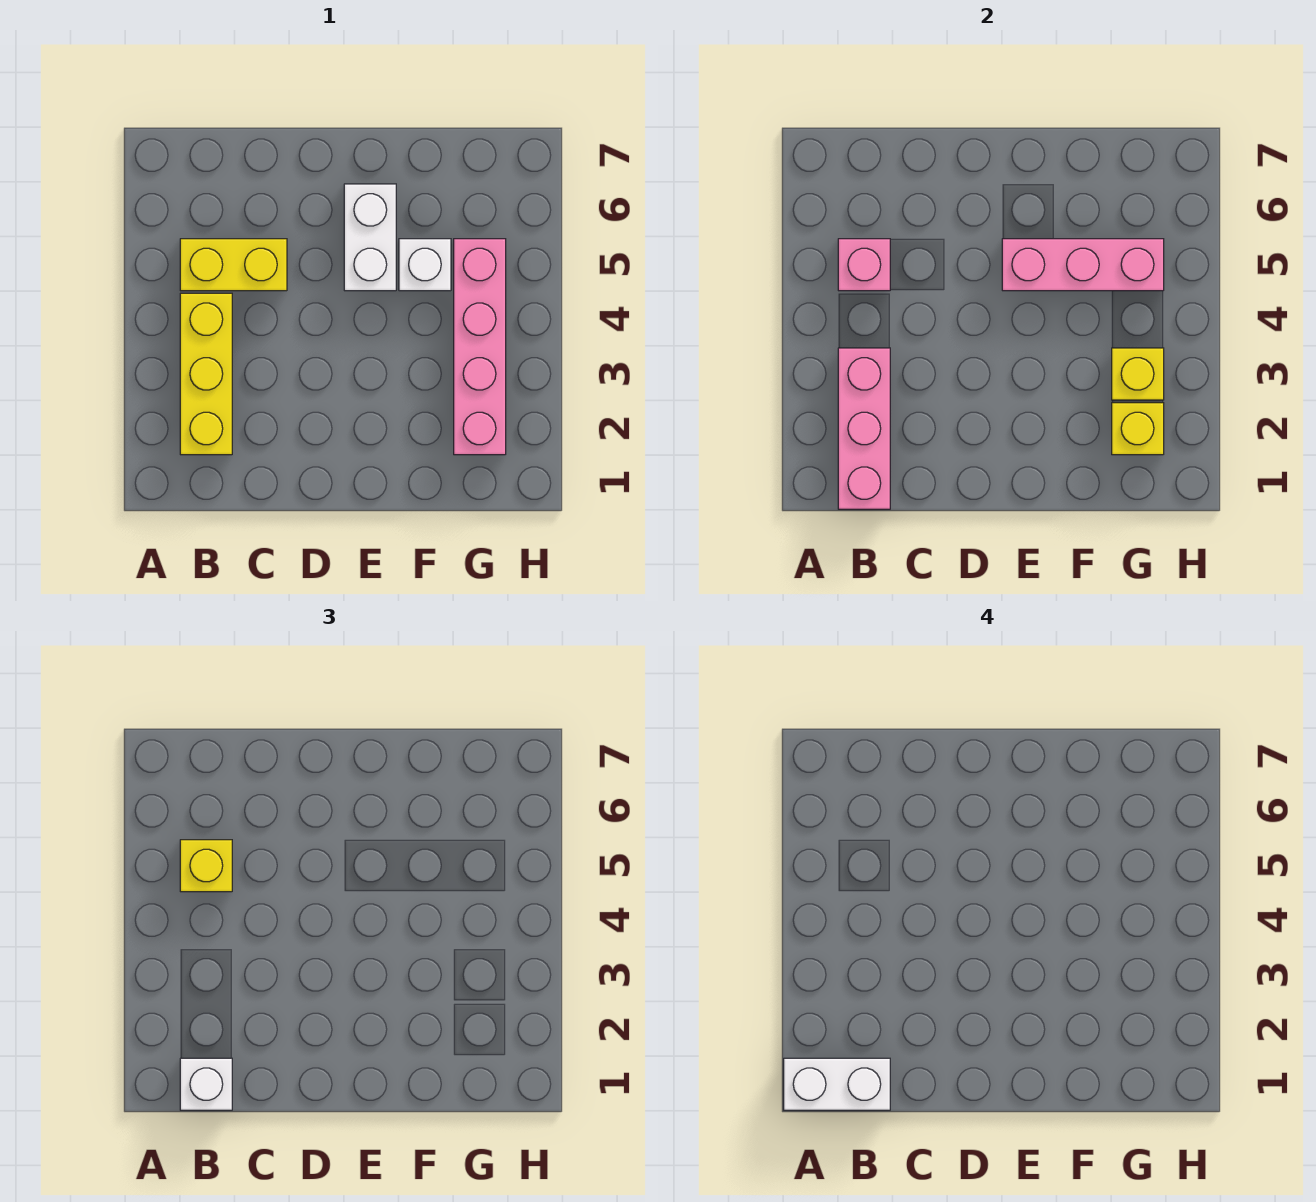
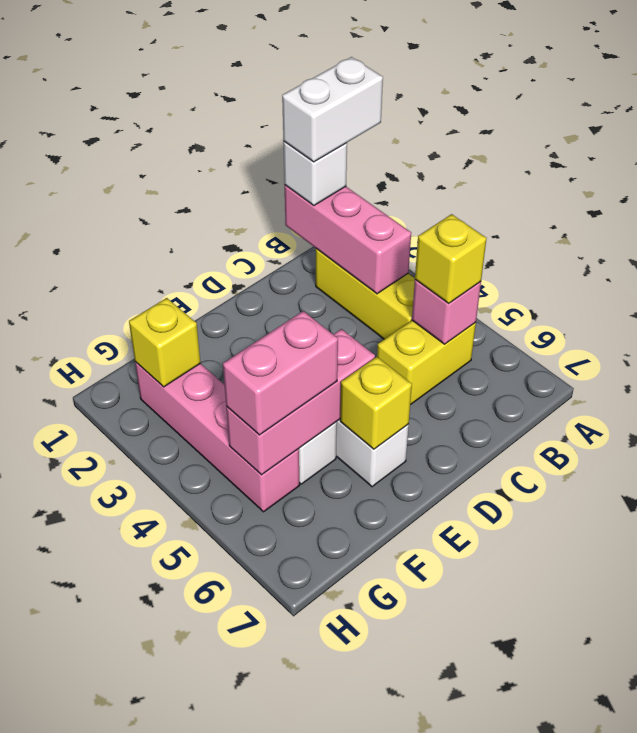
none -> pink 1x2 brick [223,311,338,435]
yellow 1x1 brick [1112,348,1164,400] -> yellow 1x1 brick moved to [340,357,412,449]

